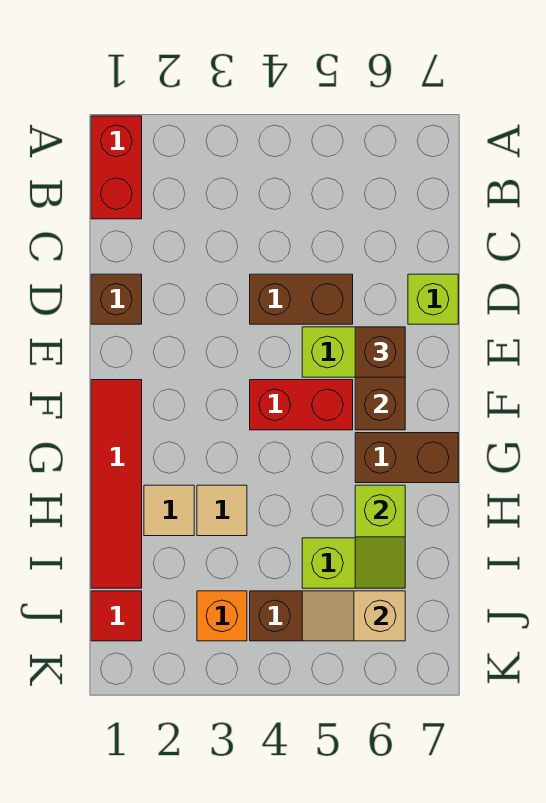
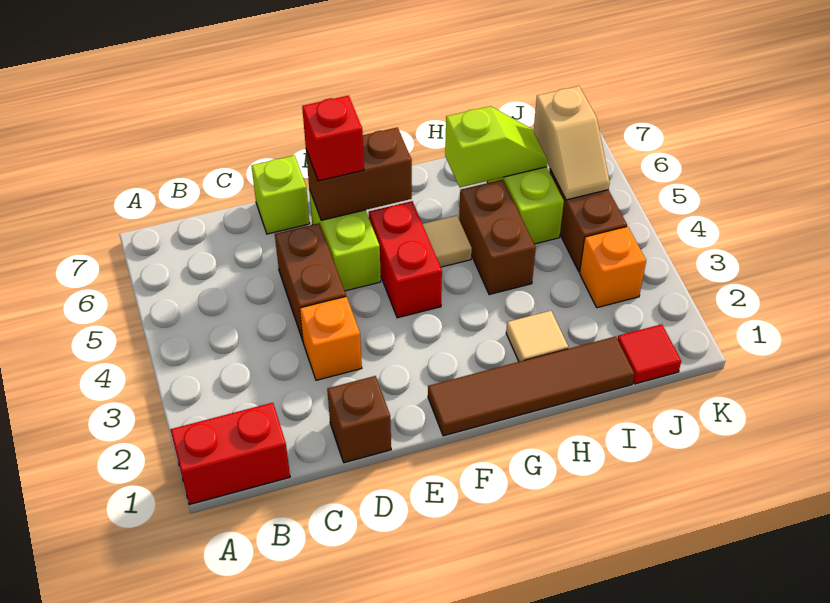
none -> orange 1x1 brick [300,297,362,380]
brown 1x1 brick [355,327,405,377] -> red 1x1 brick [302,96,364,181]
red 1x4 tile [91,380,142,588] -> brown 1x4 tile [428,336,634,436]
brown 1x2 brick [355,433,458,483] -> brown 1x2 brick moved to [459,180,536,295]
tan 1x1 tile [197,485,247,536] -> tan 1x1 tile moved to [422,215,472,267]

